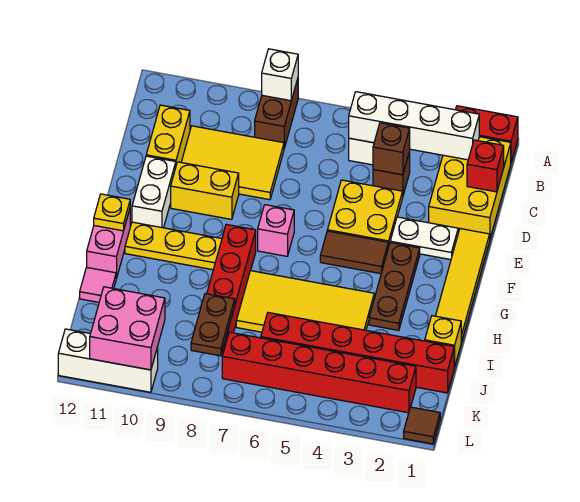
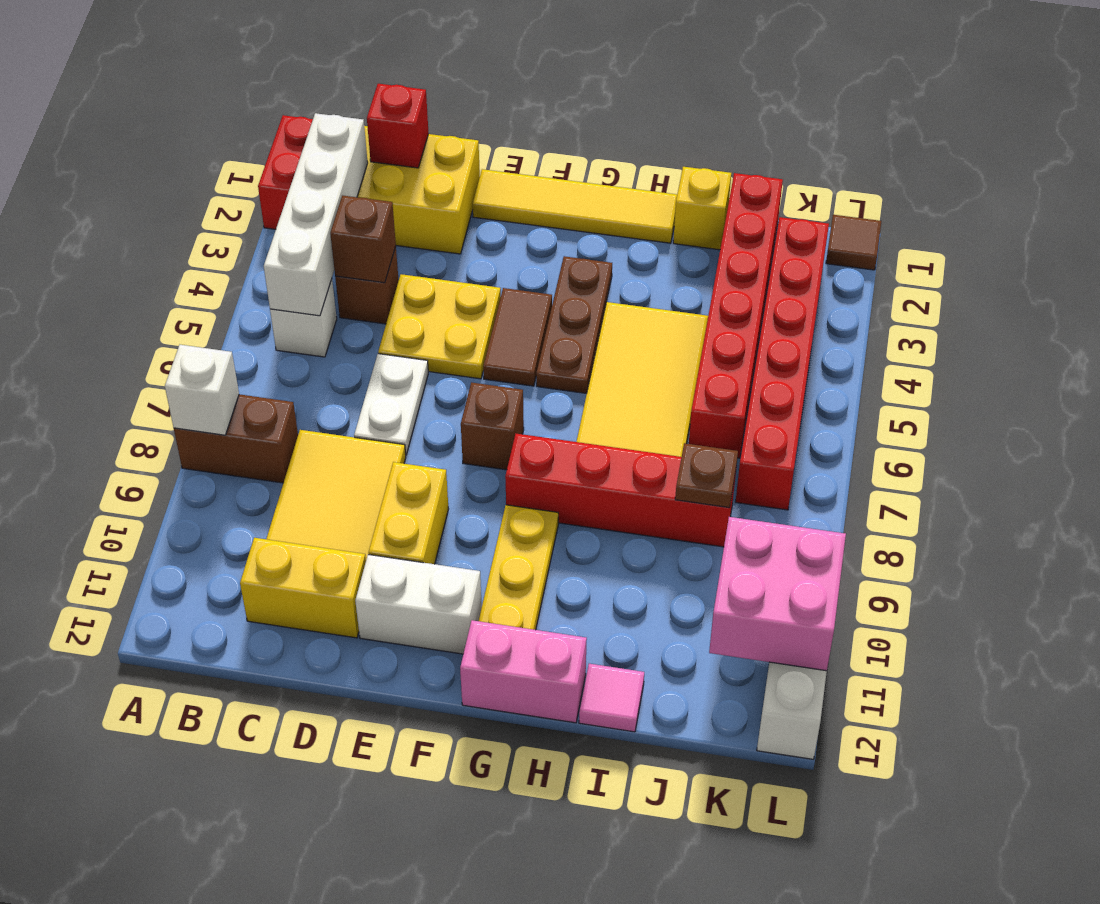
white 1x2 plate [390,217,458,260] -> white 1x2 plate moved to [354,354,428,455]
brown 1x3 plate [369,243,420,330] -> brown 1x3 plate turned to [536,256,612,393]
pink 1x1 brick [258,205,294,256] -> brown 1x1 brick [461,382,524,470]
yellow 1x1 plate [94,194,130,231] -> none
brown 1x2 plate [191,294,235,356] -> brown 1x1 plate [675,443,738,508]

